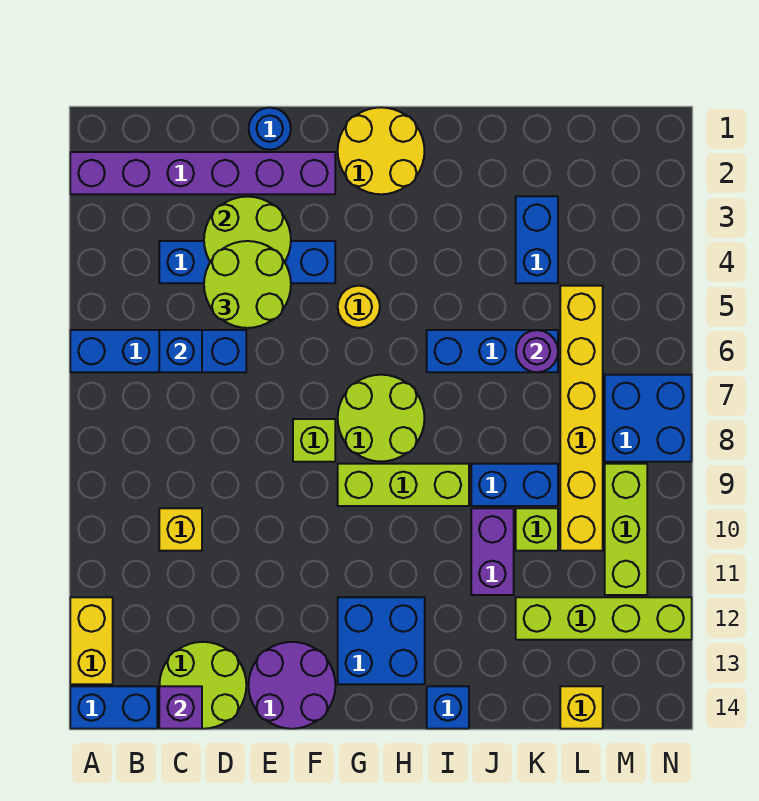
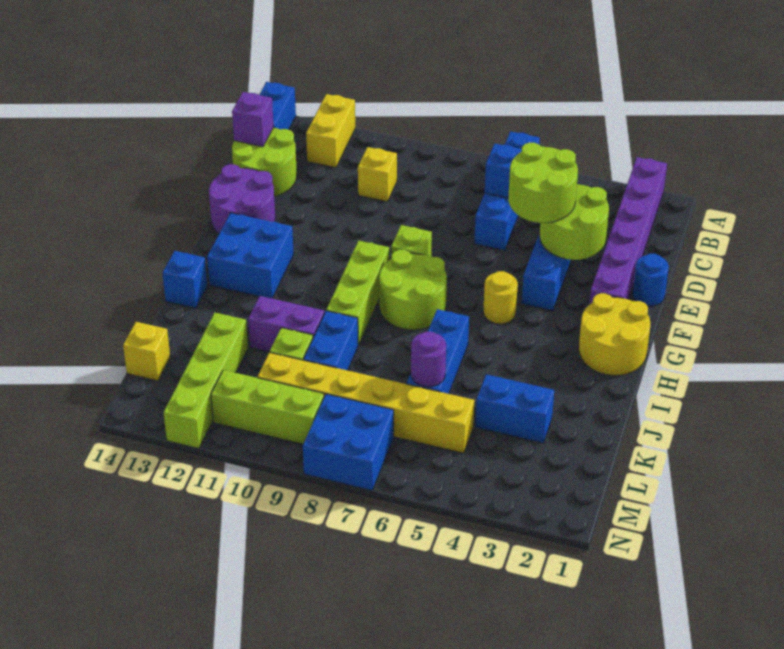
yellow 1x2 brick [70,597,113,684] -> yellow 1x2 brick turned to [306,94,355,168]

